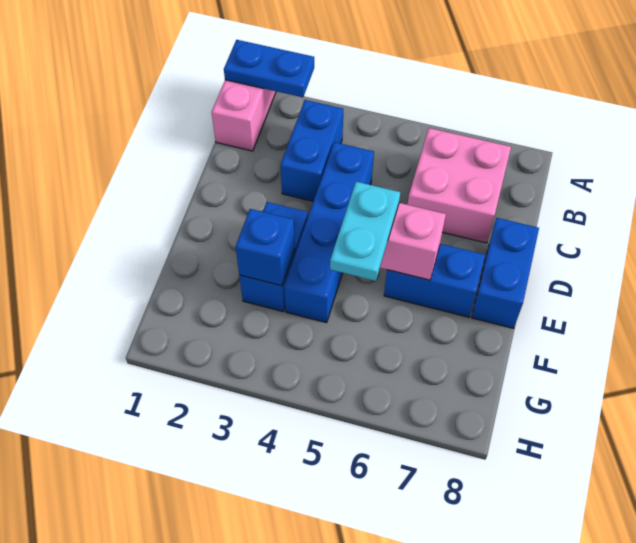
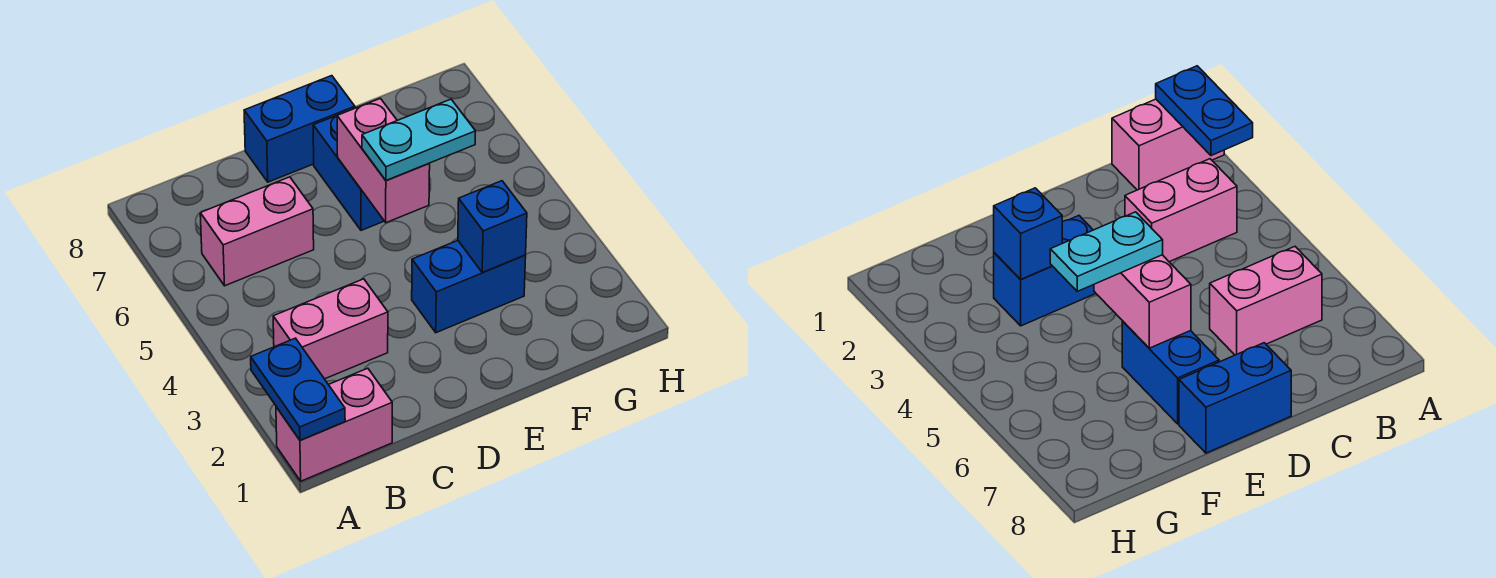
blue 1x2 brick [281,100,343,201] -> pink 1x2 brick [273,279,388,379]
pink 2x2 brick [408,128,511,243] -> pink 1x2 brick [200,177,314,286]
blue 1x4 brick [284,142,374,323] -> none

